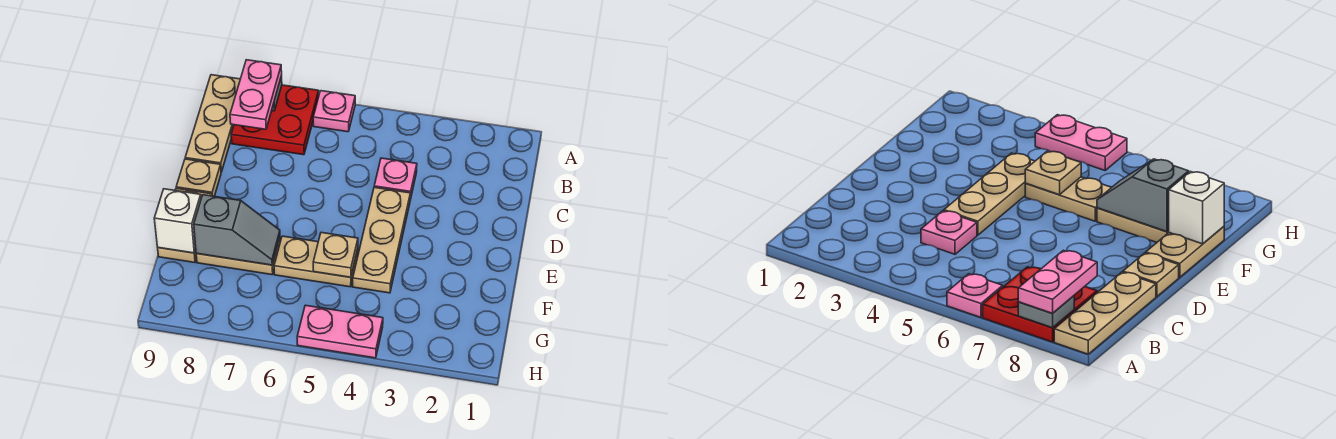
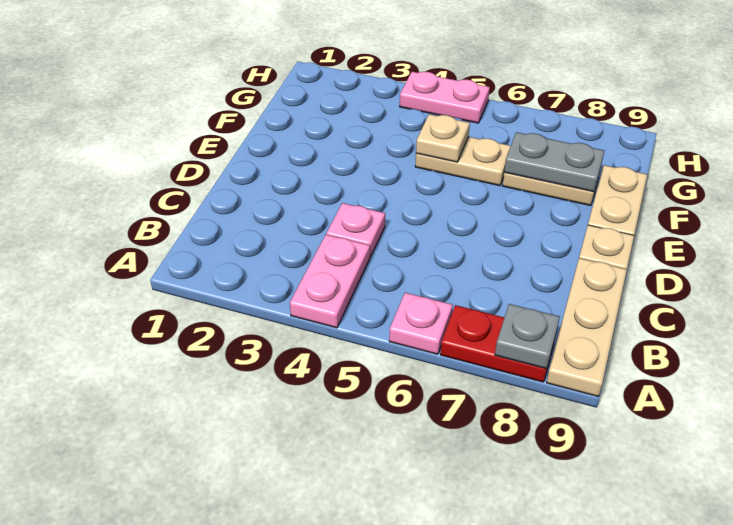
red 2x2 plate [231,85,319,155] -> red 1x2 plate [440,305,556,382]
pink 1x2 plate [230,60,282,129] -> pink 1x2 plate moved to [290,235,370,328]
tan 1x3 plate [353,188,410,293] -> none
grey 1x2 slope [194,195,280,265] -> grey 1x2 plate [504,132,604,192]
white 1x1 brick [154,189,201,253] -> none

